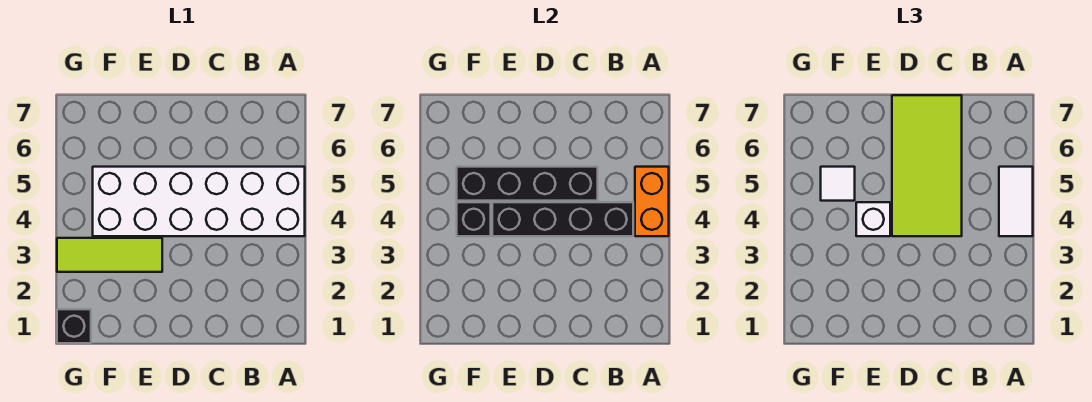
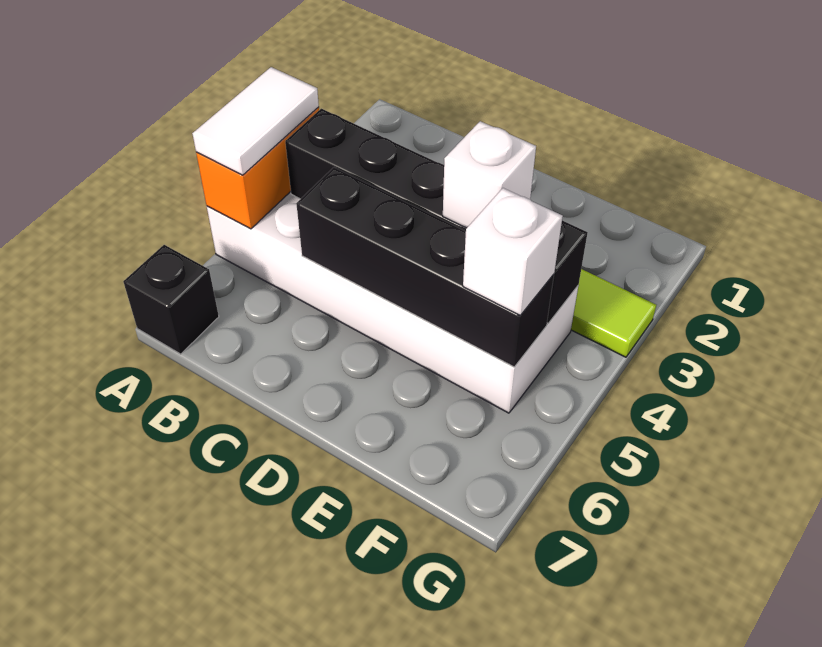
lime 2x4 tile [892,95,962,236] -> none
white 1x1 tile [821,167,855,201] -> white 1x1 brick [463,188,563,315]
black 1x1 brick [57,309,91,343] -> black 1x1 brick moved to [123,245,219,354]

